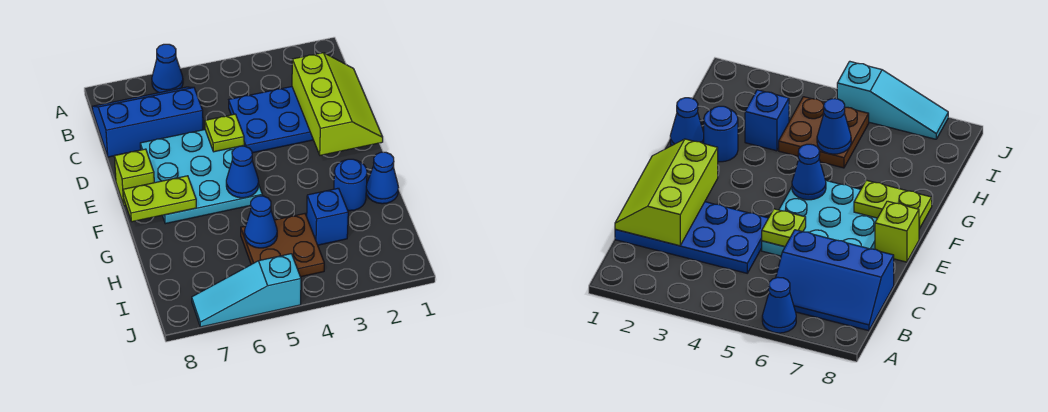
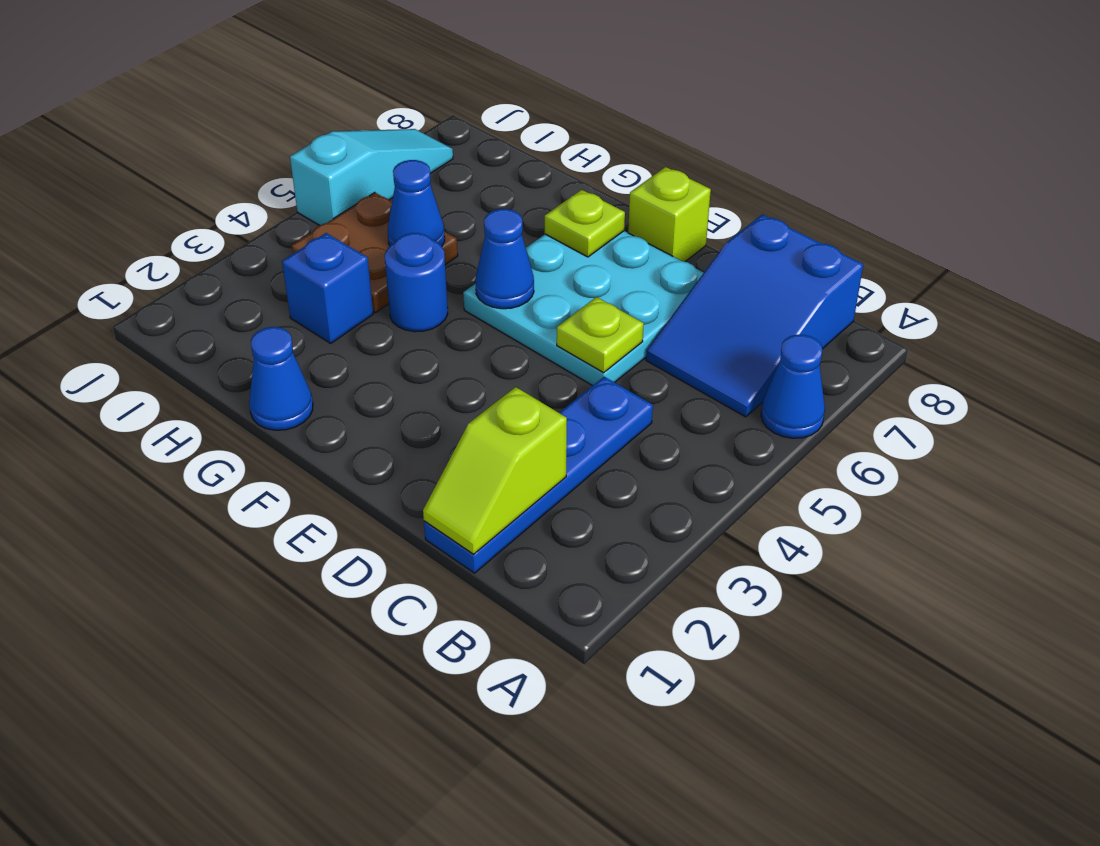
blue 2x3 slope [92,87,203,157] -> blue 2x3 slope turned to [646,214,863,417]
blue 2x4 plate [229,87,313,153] -> blue 1x4 plate [424,377,653,573]
lime 2x3 slope [292,53,383,155] -> lime 1x2 slope [423,387,567,554]
lime 1x2 plate [123,176,196,222] -> lime 1x1 plate [545,190,625,257]
blue 1x1 round brick [334,159,367,211] -> blue 1x1 round brick moved to [385,233,448,332]

